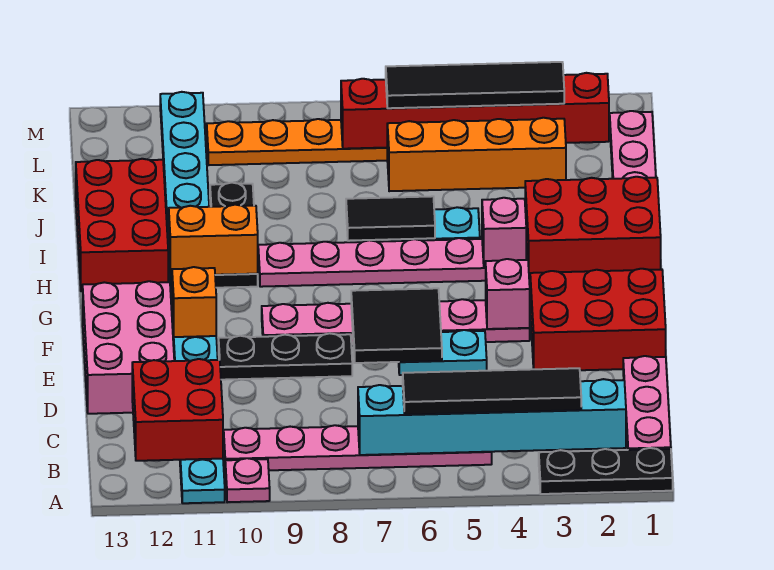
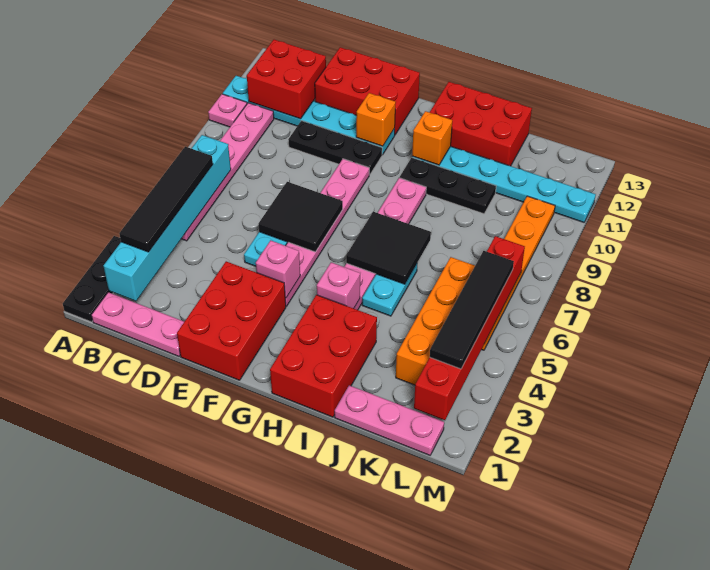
pink 2x3 brick [83,281,174,414] -> red 2x3 brick [315,47,420,135]
black 1x3 plate [219,333,352,380] -> black 1x3 plate turned to [288,121,382,175]
orange 1x2 brick [169,205,258,276] -> orange 1x1 brick [412,111,452,165]
black 1x2 tile [346,196,435,241] -> black 2x2 tile [346,212,431,284]

